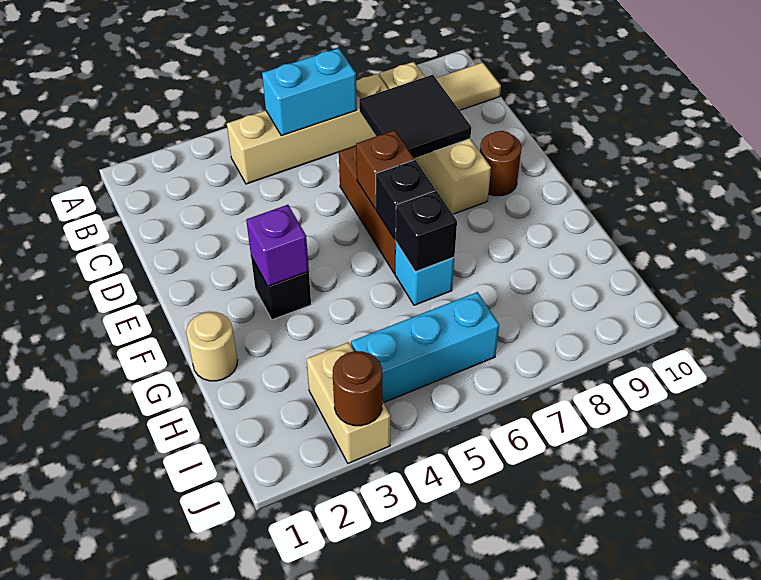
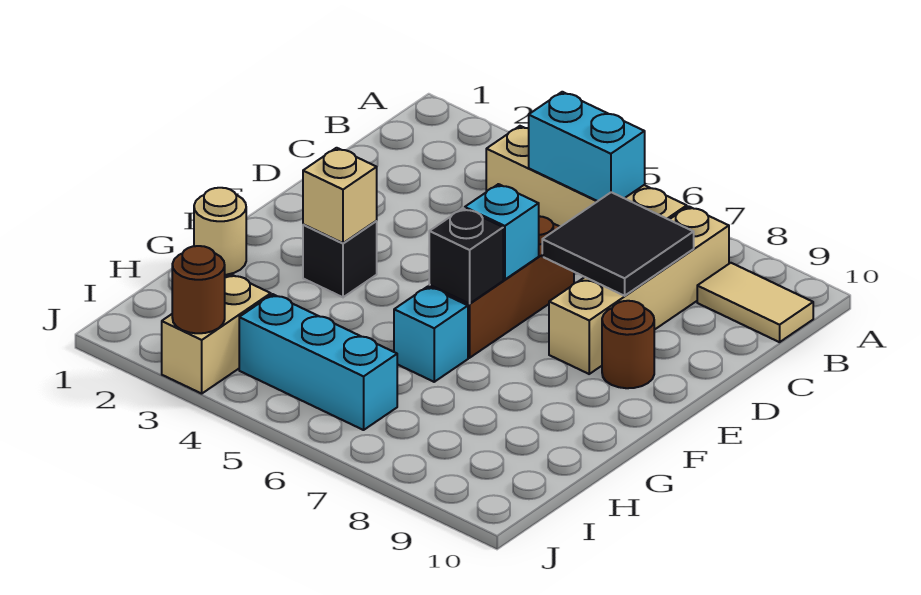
brown 1x1 brick [356,130,414,208] -> cyan 1x1 brick [465,184,539,280]
purple 1x1 brick [246,205,309,286] -> tan 1x1 brick [303,148,377,243]
black 1x1 brick [395,191,457,272] -> none

